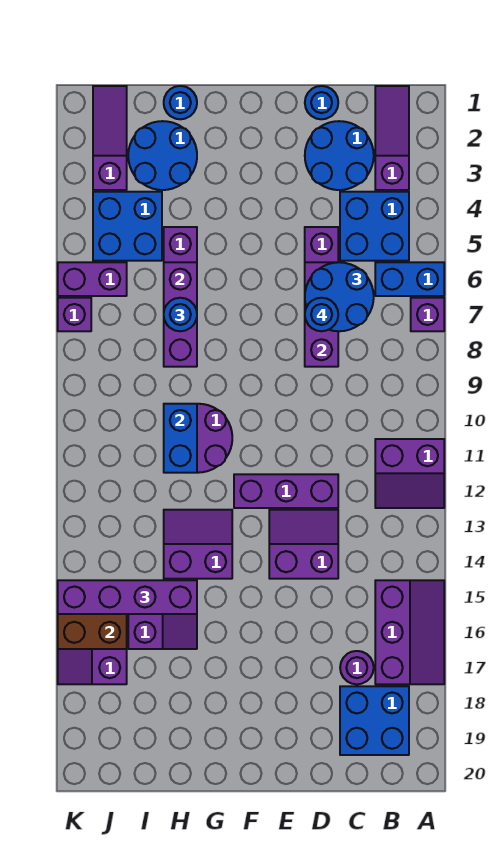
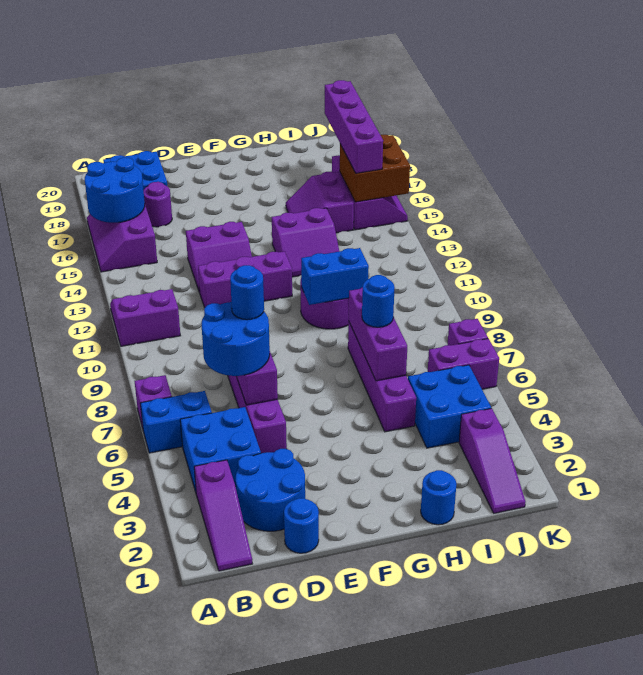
blue 2x2 round brick [128,121,197,190] -> blue 2x2 round brick moved to [85,158,145,223]
blue 1x2 brick [164,404,197,473] -> blue 1x2 brick turned to [301,248,369,305]
purple 1x4 brick [58,580,197,614] -> purple 1x4 brick turned to [325,80,383,173]

